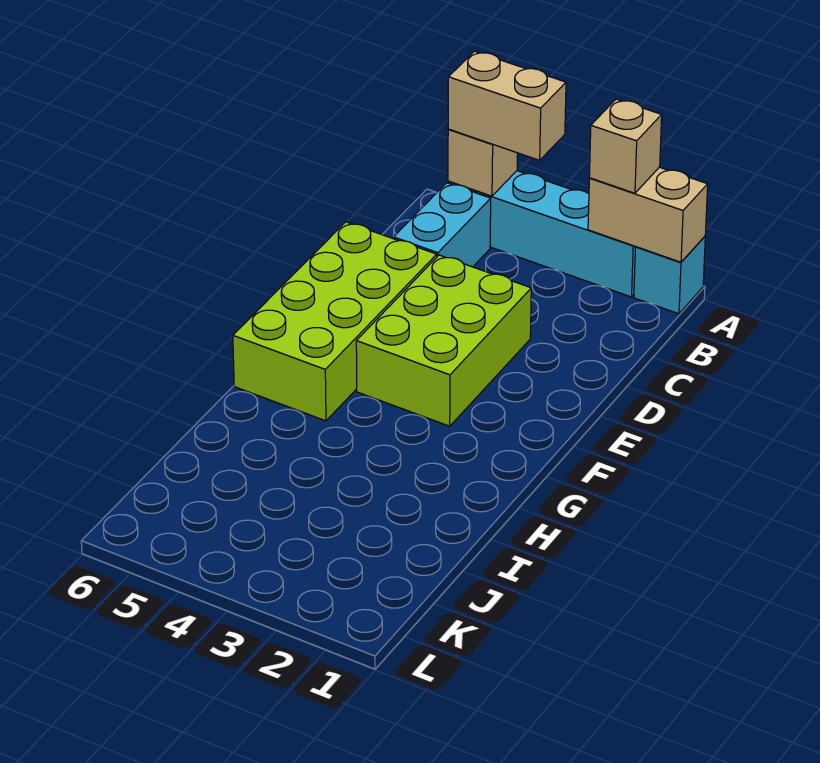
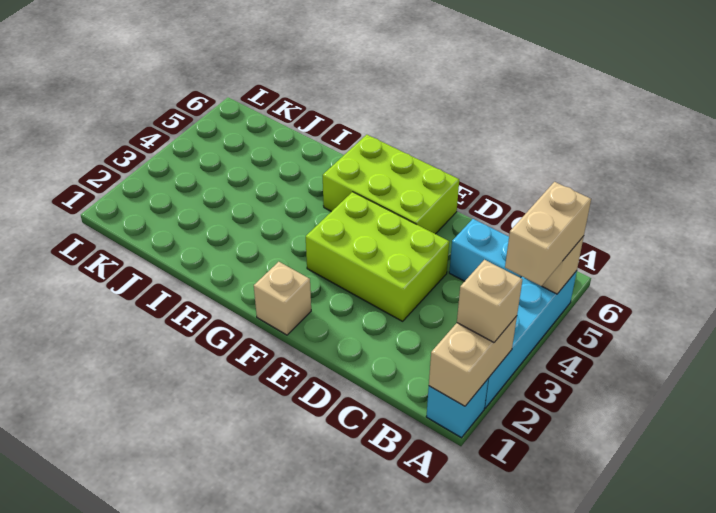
lime 2x4 brick [233,222,437,421] -> lime 2x3 brick [323,135,459,234]
none -> tan 1x1 brick [254,262,311,335]

